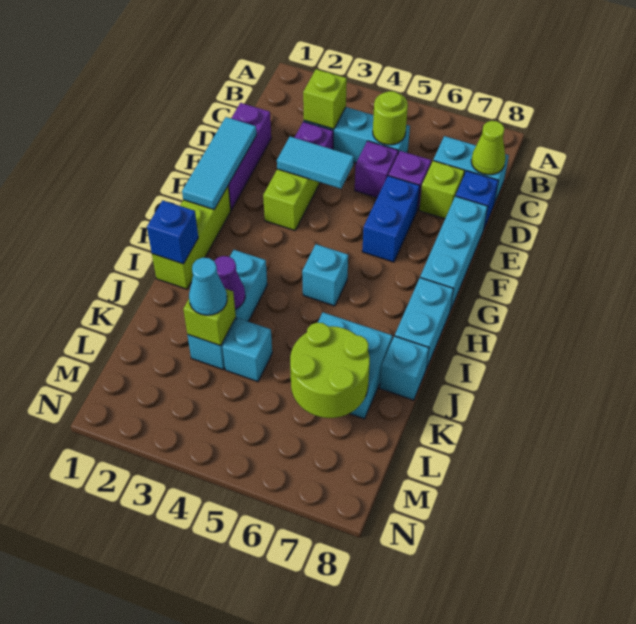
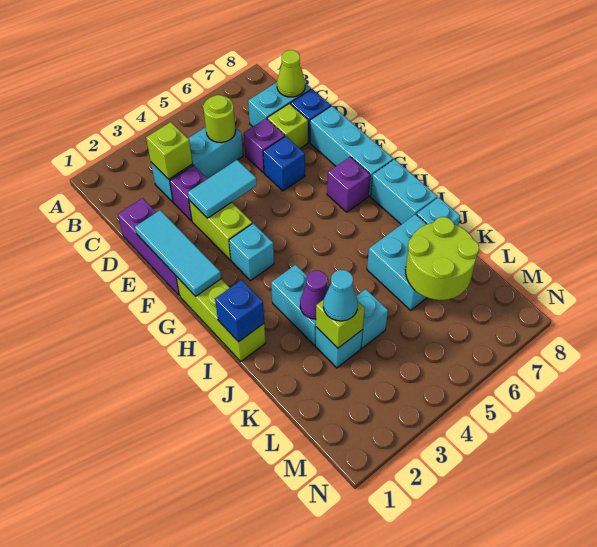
purple 1x1 brick [355,141,398,198] -> purple 1x1 brick moved to [327,157,370,212]
blue 1x2 brick [362,176,420,262] -> blue 1x1 brick [263,136,305,191]
cyan 1x1 brick [302,244,348,306] -> cyan 1x1 brick moved to [229,223,274,281]

